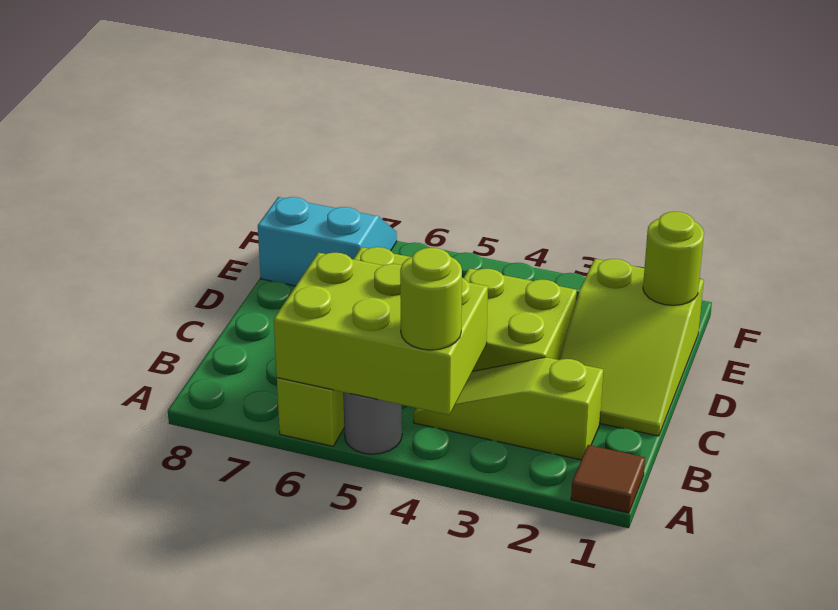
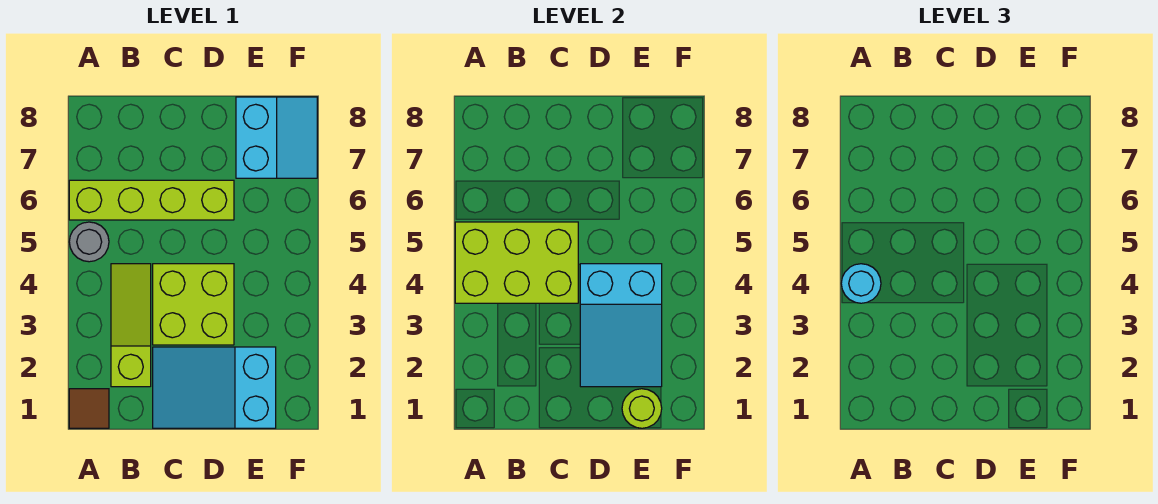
lime 2x3 brick [274,252,488,415] -> lime 2x3 brick turned to [455,222,578,303]
lime 1x1 round brick [400,248,462,350] -> cyan 1x1 round brick [841,264,881,303]
lime 2x3 slope [559,259,704,436] -> cyan 2x3 slope [153,347,276,428]
none -> cyan 2x3 slope [580,264,662,387]

